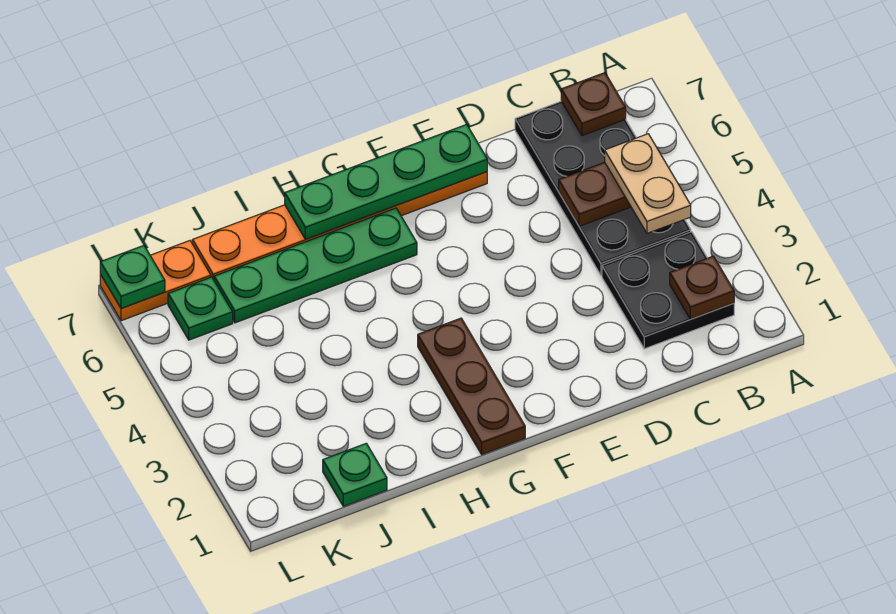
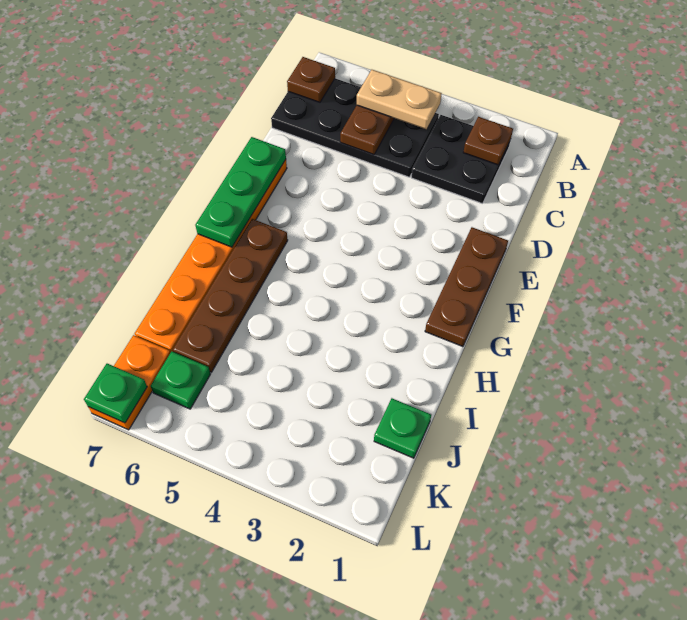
green 1x4 plate [285,124,487,239] -> green 1x3 plate [195,137,286,247]
brown 1x3 plate [418,318,525,454] -> brown 1x3 plate turned to [425,227,508,347]
green 1x4 plate [214,208,417,323] -> brown 1x4 plate [173,219,288,372]

